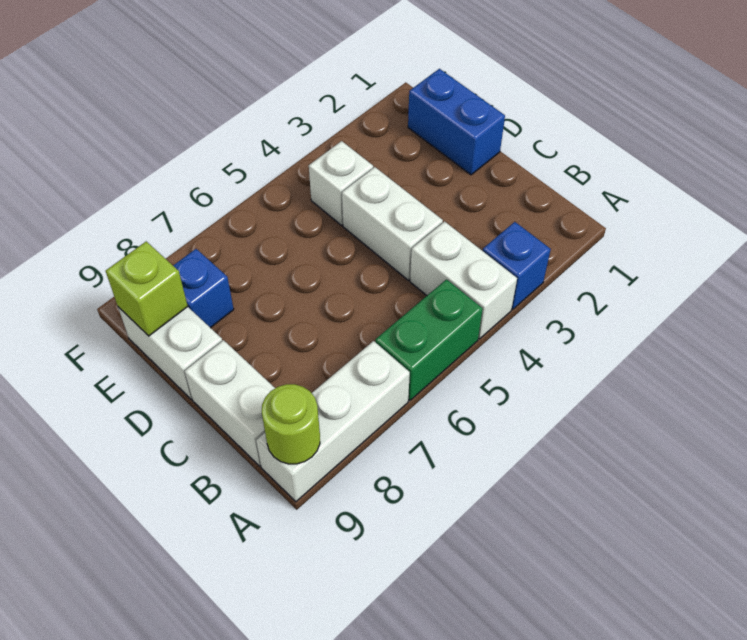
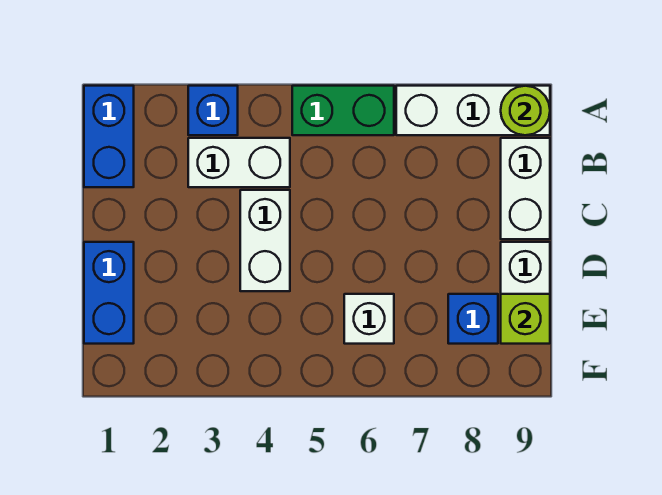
none -> blue 1x2 brick [84,86,134,187]
white 1x2 brick [410,221,517,339] -> white 1x2 brick turned to [188,138,290,187]
white 1x1 brick [309,141,373,225] -> white 1x1 brick moved to [344,294,394,344]

